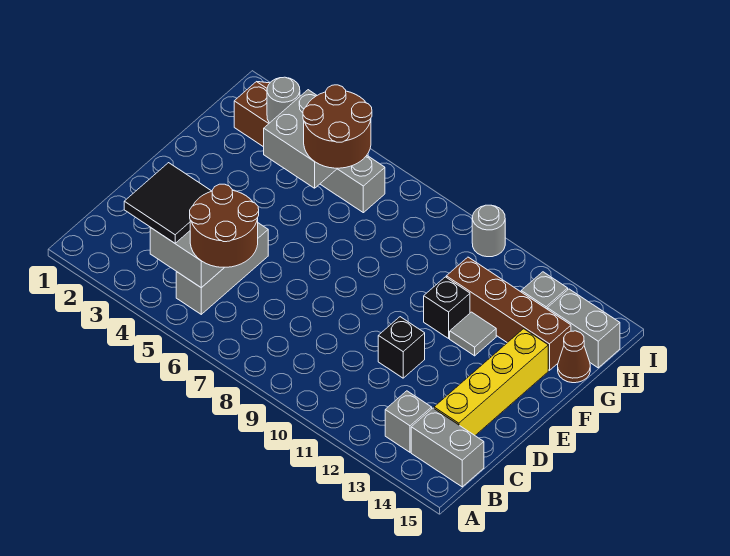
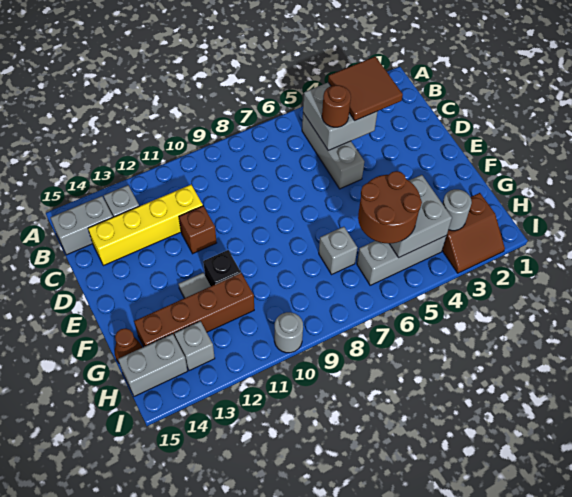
black 2x2 tile [124,163,211,243] -> brown 2x2 tile [328,56,403,120]
brown 2x2 round brick [190,184,259,267] -> brown 1x1 round brick [322,85,351,127]
yellow 1x4 brick [434,329,548,435] -> yellow 1x4 brick turned to [88,185,203,266]
black 1x1 brick [378,317,425,378] -> brown 1x1 brick [179,206,217,254]
none -> grey 1x1 brick [319,227,357,274]

